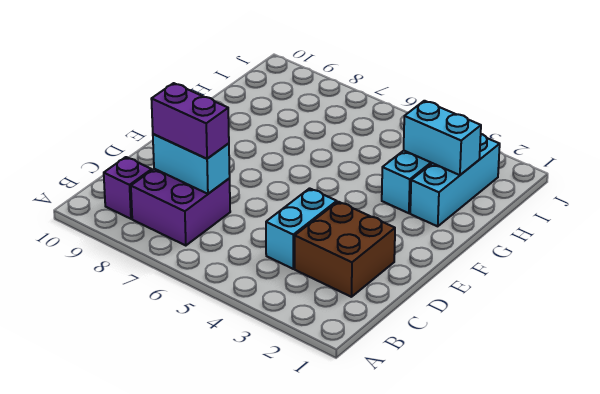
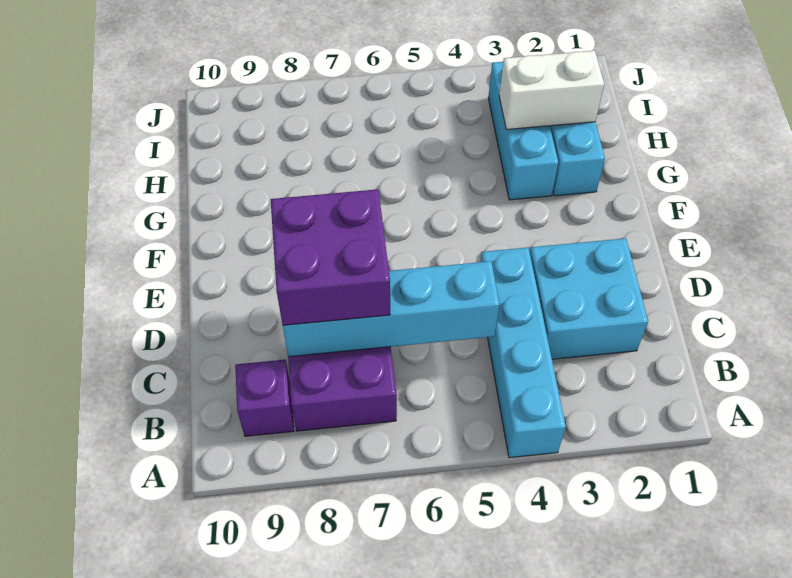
brown 2x2 brick [295,202,395,297] -> cyan 2x2 brick [530,238,648,359]
cyan 1x2 brick [266,188,337,269] -> cyan 1x4 brick [481,248,566,458]
cyan 1x2 brick [153,134,230,194] -> cyan 1x4 brick [283,261,500,357]
purple 1x2 brick [151,83,229,159] -> purple 2x2 brick [271,189,390,325]
cyan 1x2 brick [404,101,481,175] -> white 1x2 brick [499,51,604,130]

